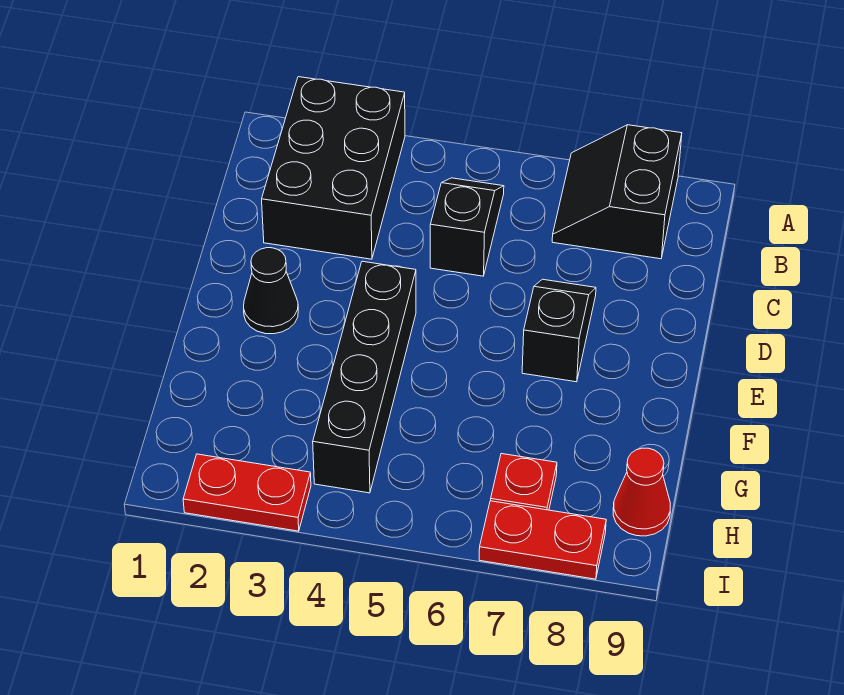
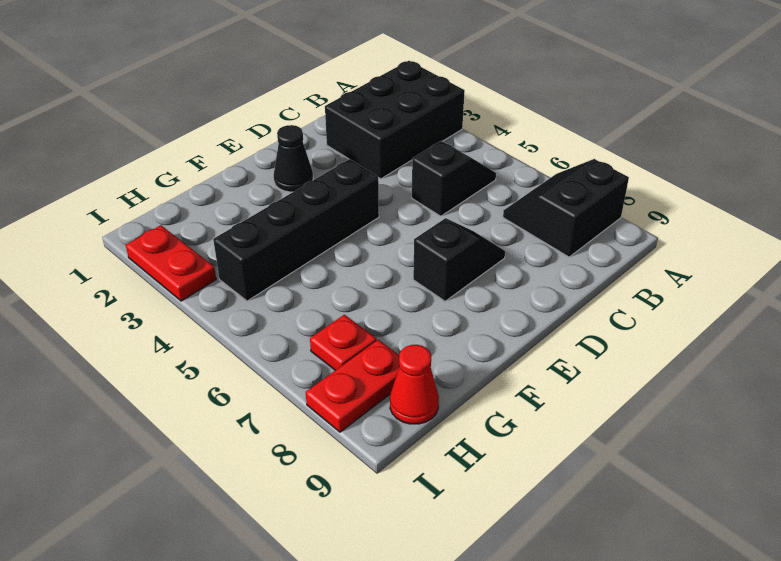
red 1x2 plate [479,501,606,579] -> red 1x2 plate turned to [306,340,399,432]

